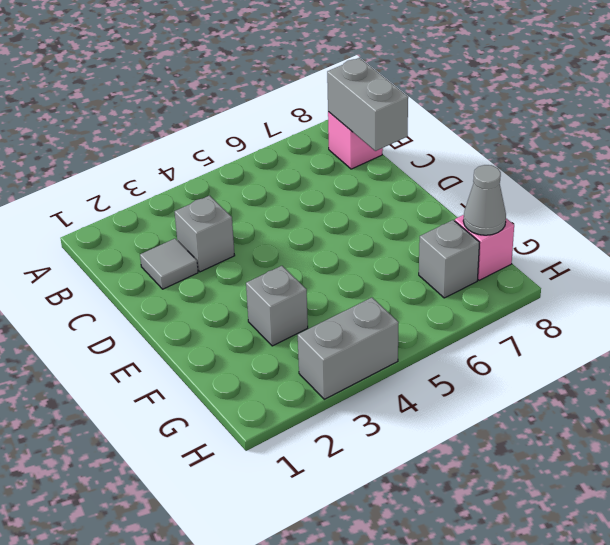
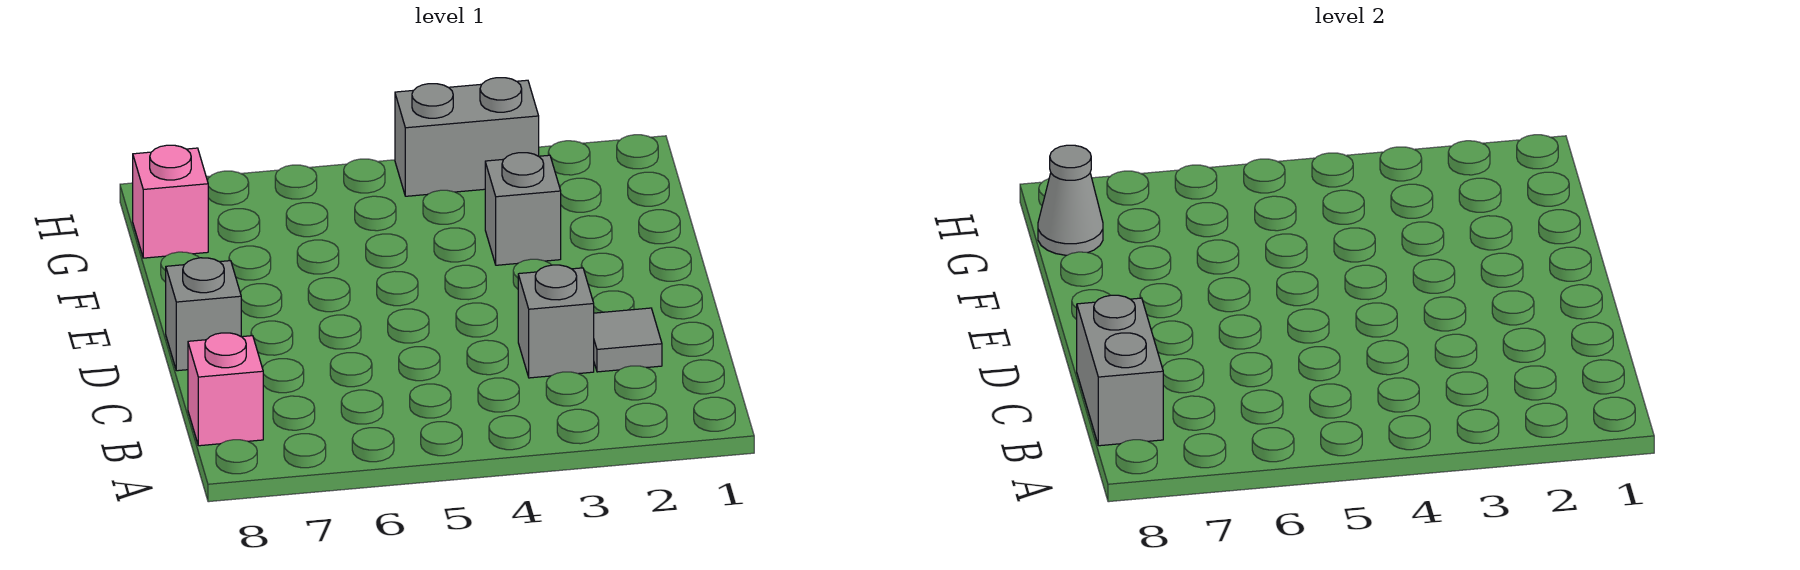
grey 1x1 brick [419,220,480,298] -> grey 1x1 brick moved to [166,258,241,371]

